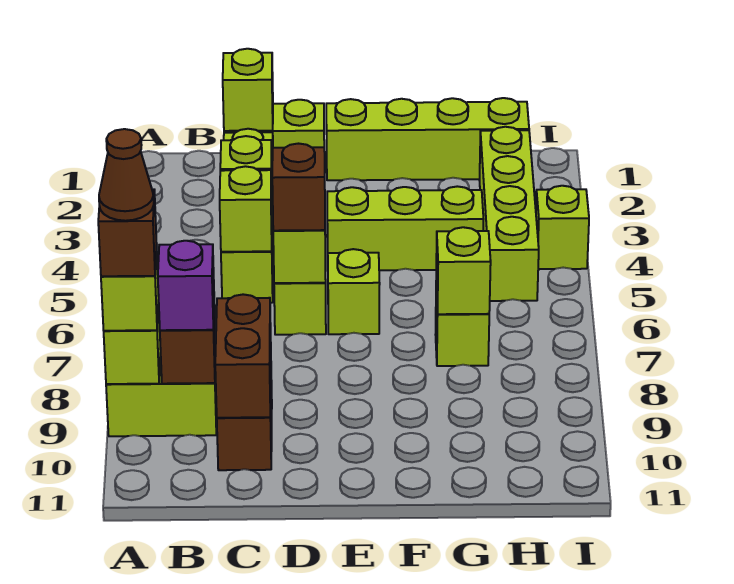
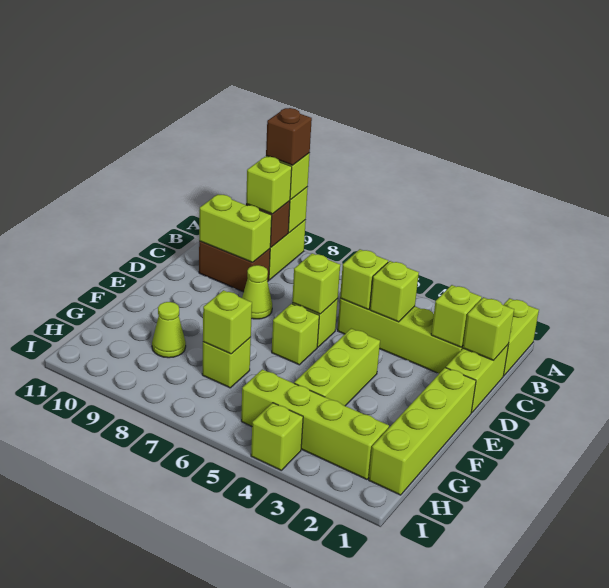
none -> lime 1x2 brick [503,298,539,376]
brown 1x1 cone [99,129,154,221] -> none
purple 1x1 brick [158,241,214,330] -> lime 1x1 brick [246,157,292,214]
none -> lime 1x1 brick [431,285,482,347]
brown 1x2 brick [215,294,271,418] -> lime 1x2 brick [199,194,272,262]
brown 1x1 brick [272,144,325,231] -> none
none -> lime 1x1 cone [242,265,272,319]
none -> lime 1x1 cone [152,302,186,358]

